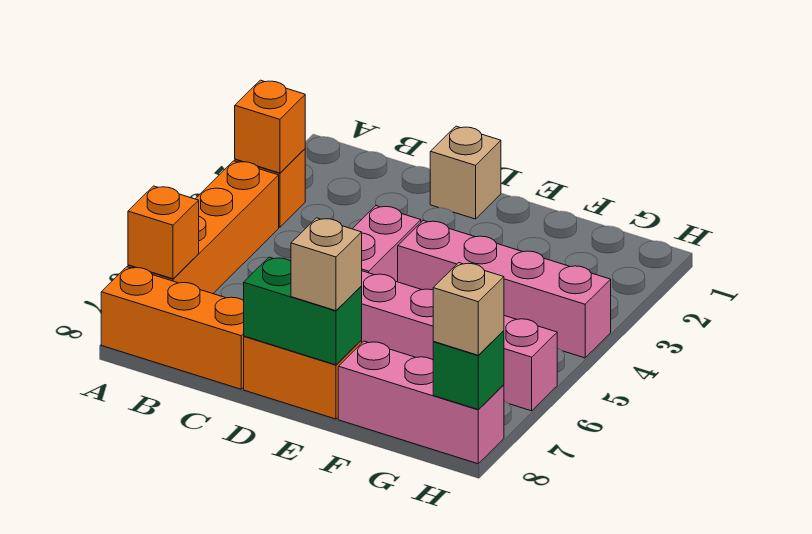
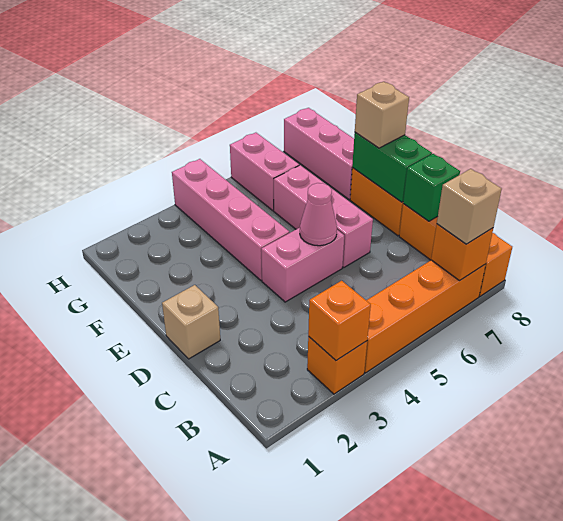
none -> pink 1x1 cone [300,183,337,246]
green 1x1 brick [433,331,504,410] -> green 1x1 brick moved to [403,154,460,221]
tan 1x1 brick [433,263,504,355] -> tan 1x1 brick moved to [437,169,502,244]

